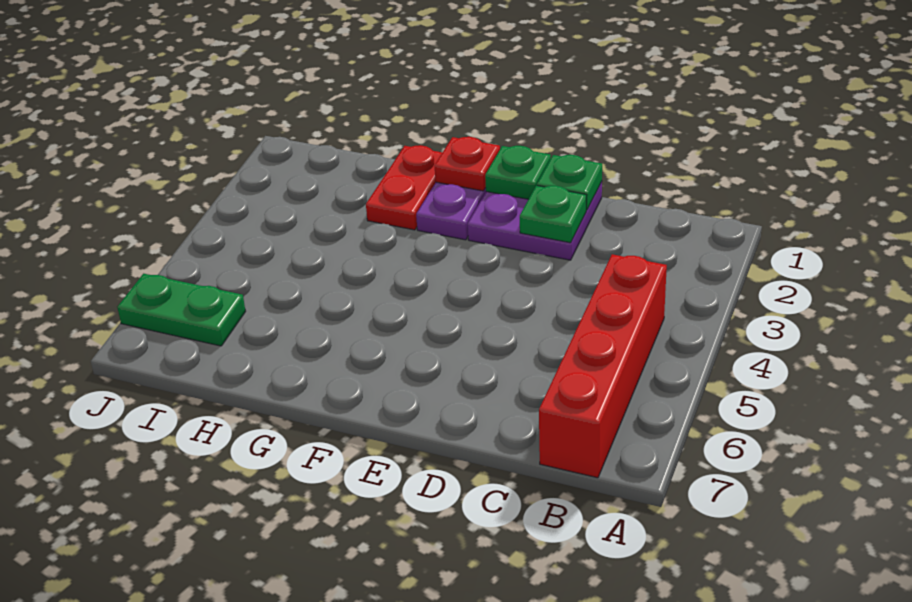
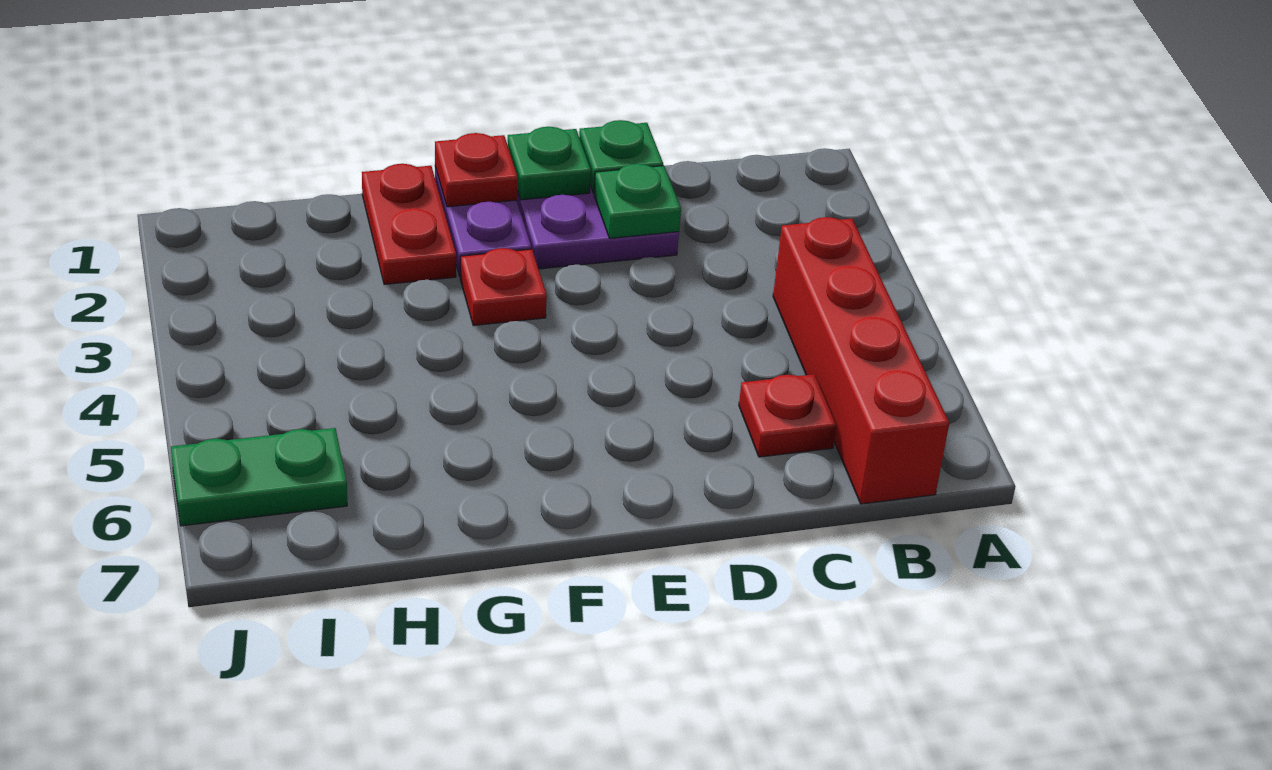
none -> red 1x1 plate [739,374,837,457]
none -> red 1x1 plate [460,248,547,326]

